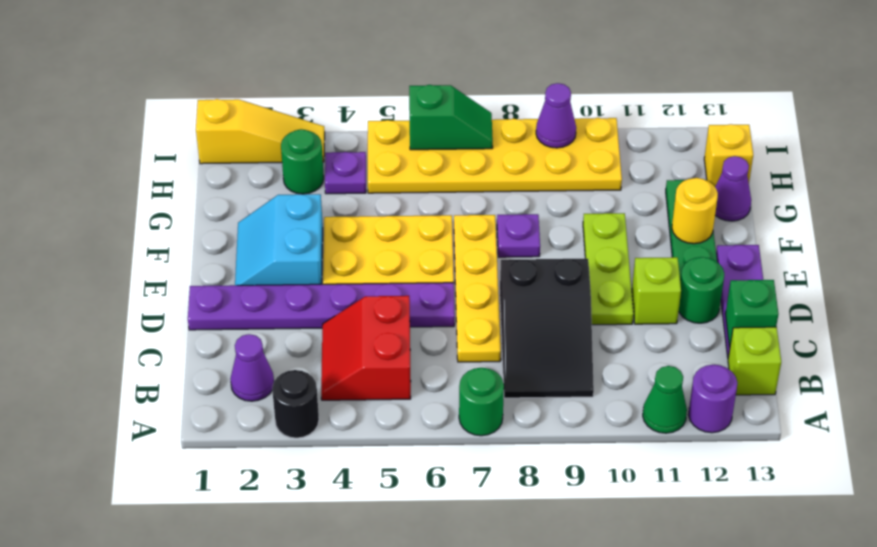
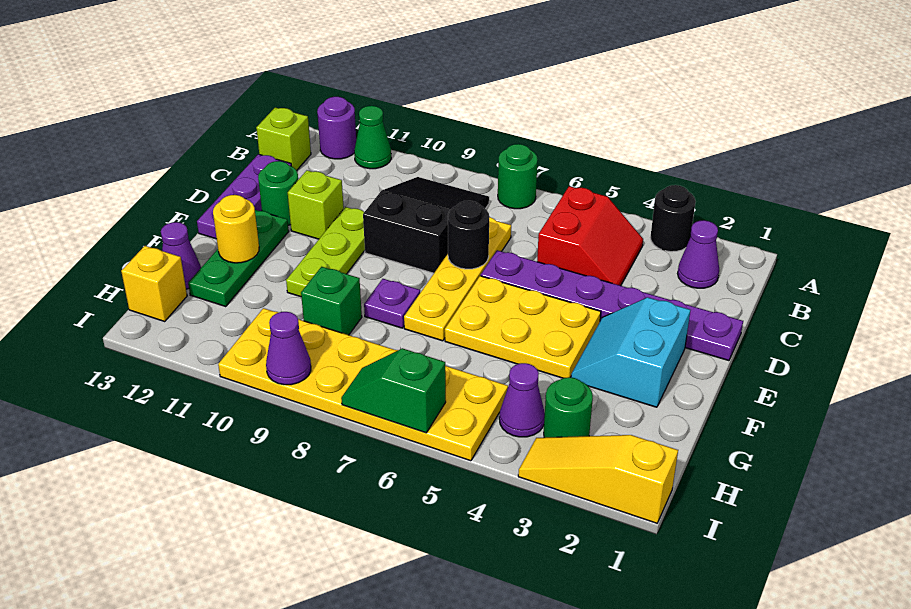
green 1x1 brick [725,280,778,348] -> green 1x1 brick moved to [301,267,362,335]
none -> black 1x1 round brick [448,201,489,269]
cyan 2x2 slope [235,194,323,285] -> cyan 2x2 slope turned to [571,297,690,407]
purple 1x1 plate [325,152,366,194] -> purple 1x1 cone [499,363,545,437]

